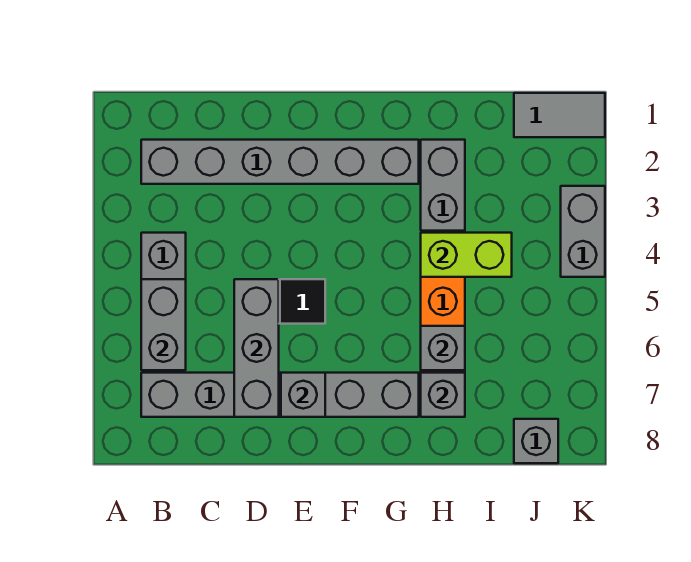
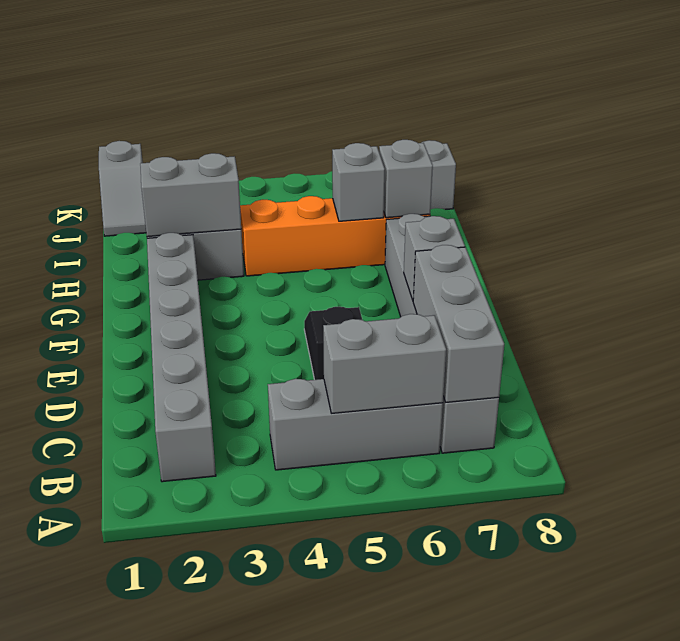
grey 1x3 brick [234,279,279,417] -> grey 1x3 brick turned to [413,245,504,402]
lime 1x2 brick [421,233,512,277] -> none
grey 1x2 tile [514,93,605,137] -> grey 1x2 slope [99,141,146,236]
grey 1x2 brick [561,186,605,277] -> grey 1x2 brick moved to [140,153,241,237]

